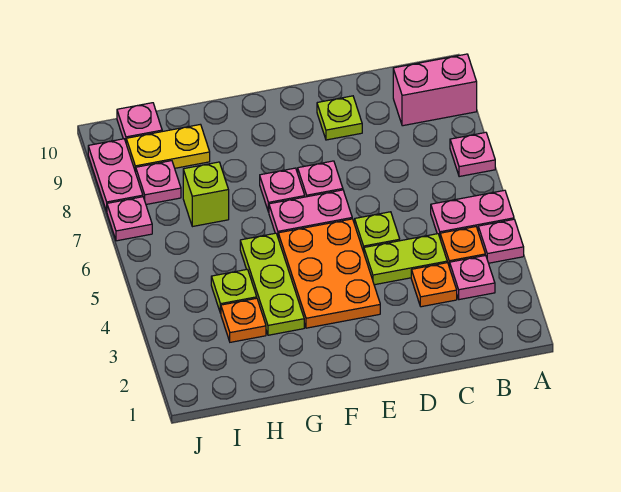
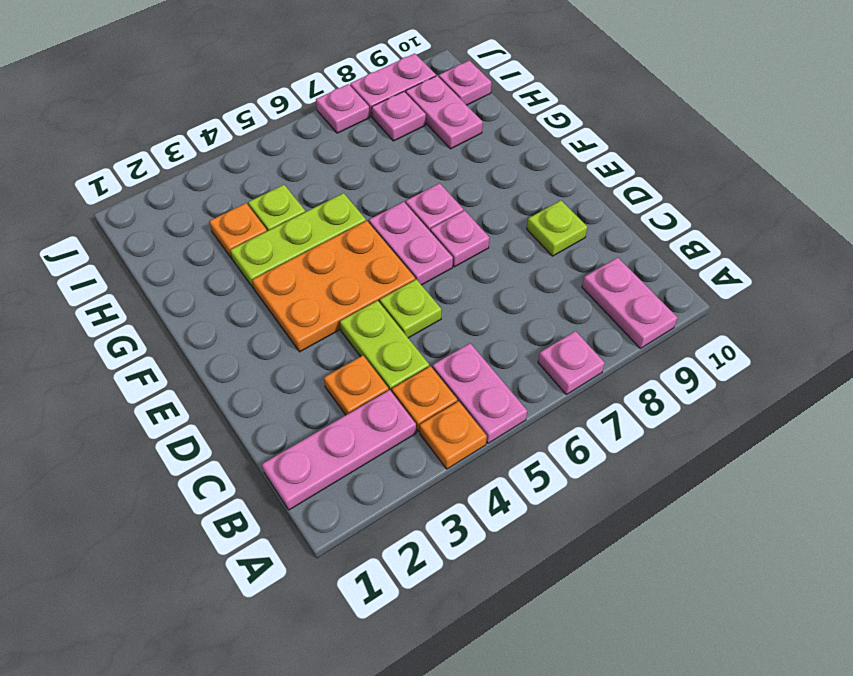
pink 1x1 plate [478,219,524,263] -> orange 1x1 plate [419,401,487,469]
pink 1x2 brick [393,54,477,126] -> pink 1x2 plate [582,257,678,348]
pink 1x1 plate [450,255,495,300] -> pink 1x3 plate [262,390,416,510]
lime 1x1 brick [183,162,229,227] -> none
yellow 1x2 plate [126,124,210,172] -> pink 1x2 plate [406,76,483,149]

